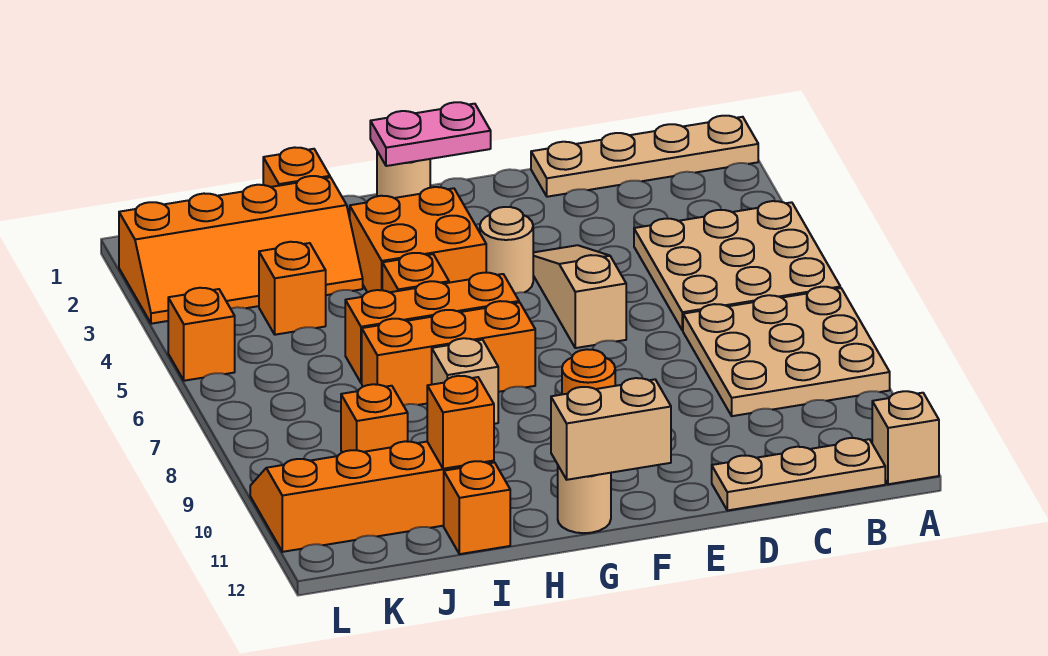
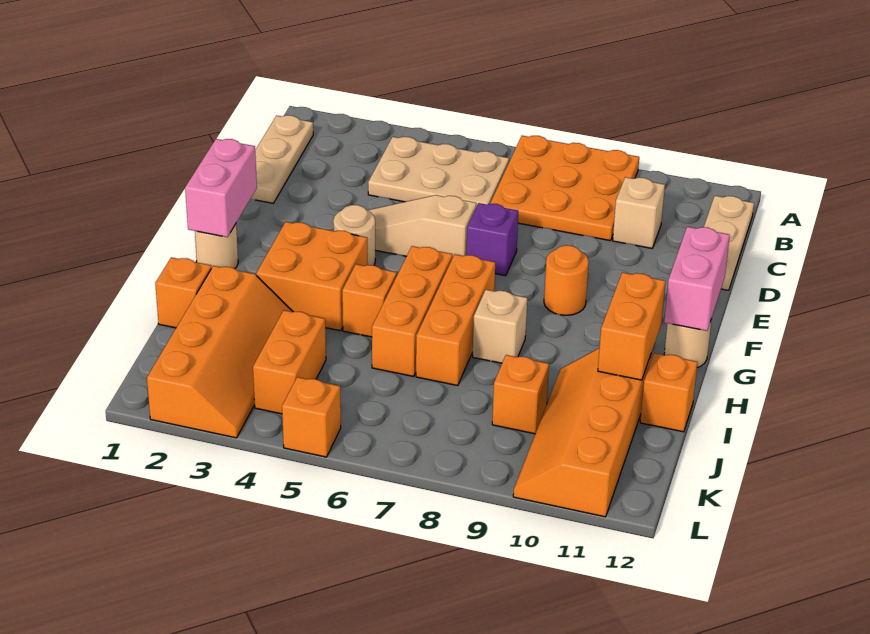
tan 1x4 plate [531,116,758,197] -> tan 1x3 plate [251,115,313,203]
tan 3x3 plate [634,201,840,331] -> tan 2x3 plate [368,136,509,207]
tan 3x3 plate [683,287,890,416] -> orange 3x3 plate [490,136,639,241]
tan 1x1 brick [872,391,939,484] -> tan 1x1 brick moved to [613,177,665,248]
none -> purple 1x1 brick [466,203,518,276]
pink 1x2 plate [370,102,491,166] -> pink 1x2 brick [185,139,257,237]
tan 1x2 brick [551,378,671,480] -> pink 1x2 brick [664,227,730,331]
orange 1x1 brick [427,376,494,469] -> orange 1x2 brick [598,272,666,380]
orange 1x1 brick [259,242,326,335] -> orange 1x2 brick [253,310,326,414]

